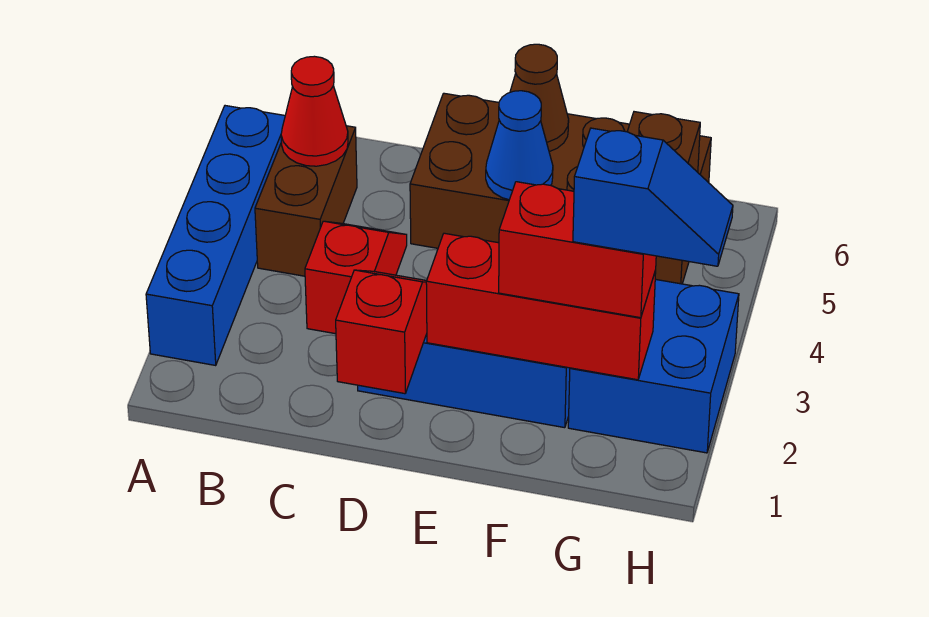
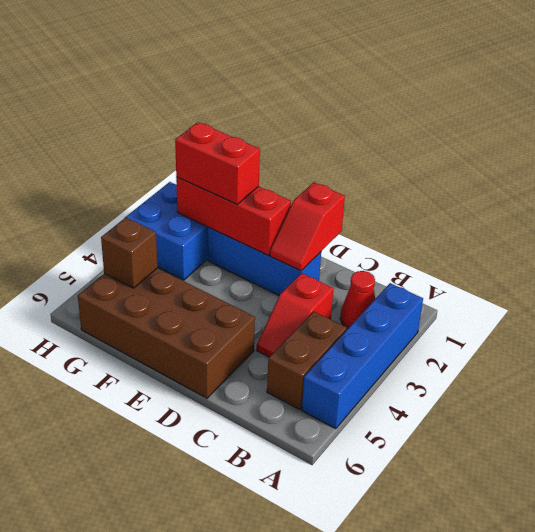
red 1x1 cone [281,56,348,166] -> red 1x1 cone moved to [340,271,375,329]
blue 1x1 cone [486,91,553,200] -> none
brown 1x1 cone [510,44,569,152] -> none
blue 1x2 slope [573,128,733,266] -> none

